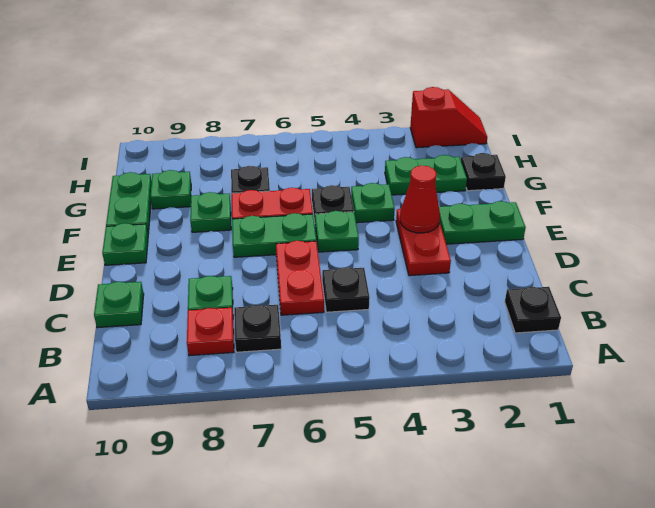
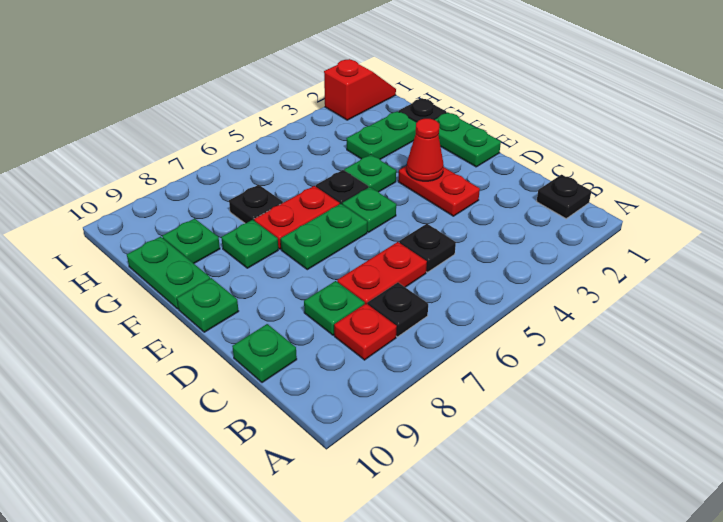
red 1x2 plate [276,241,324,315] -> red 1x2 plate turned to [337,242,427,304]
green 1x2 plate [439,201,526,244] -> green 1x2 plate turned to [434,112,501,167]

